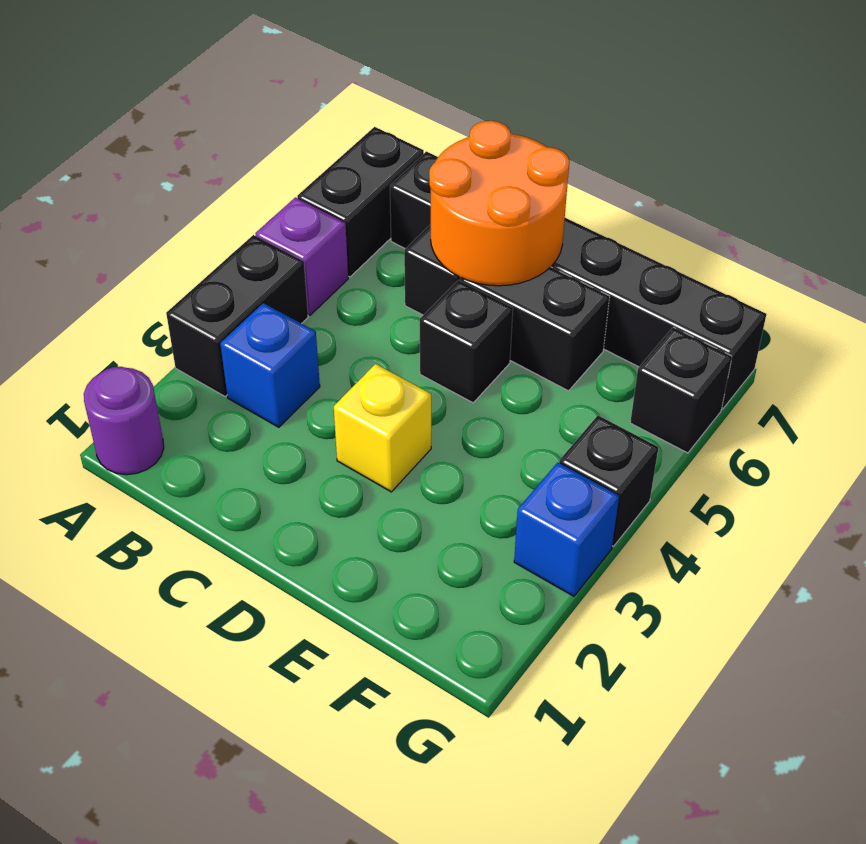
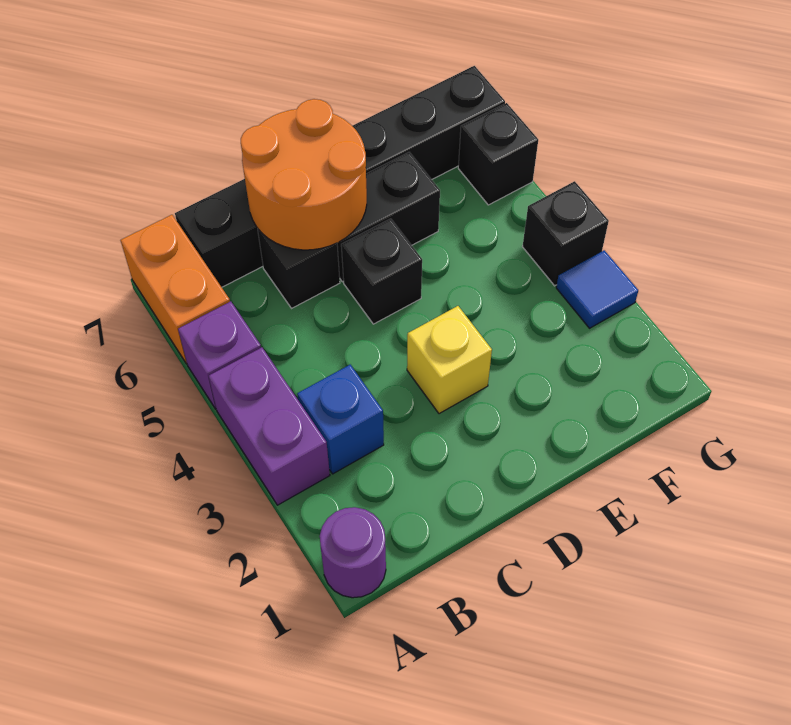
black 1x2 brick [166,235,308,397] -> purple 1x2 brick [209,347,330,505]
black 1x2 brick [297,127,424,277] -> orange 1x2 brick [121,215,230,364]
blue 1x1 brick [514,462,619,596] -> blue 1x1 tile [556,250,638,328]

